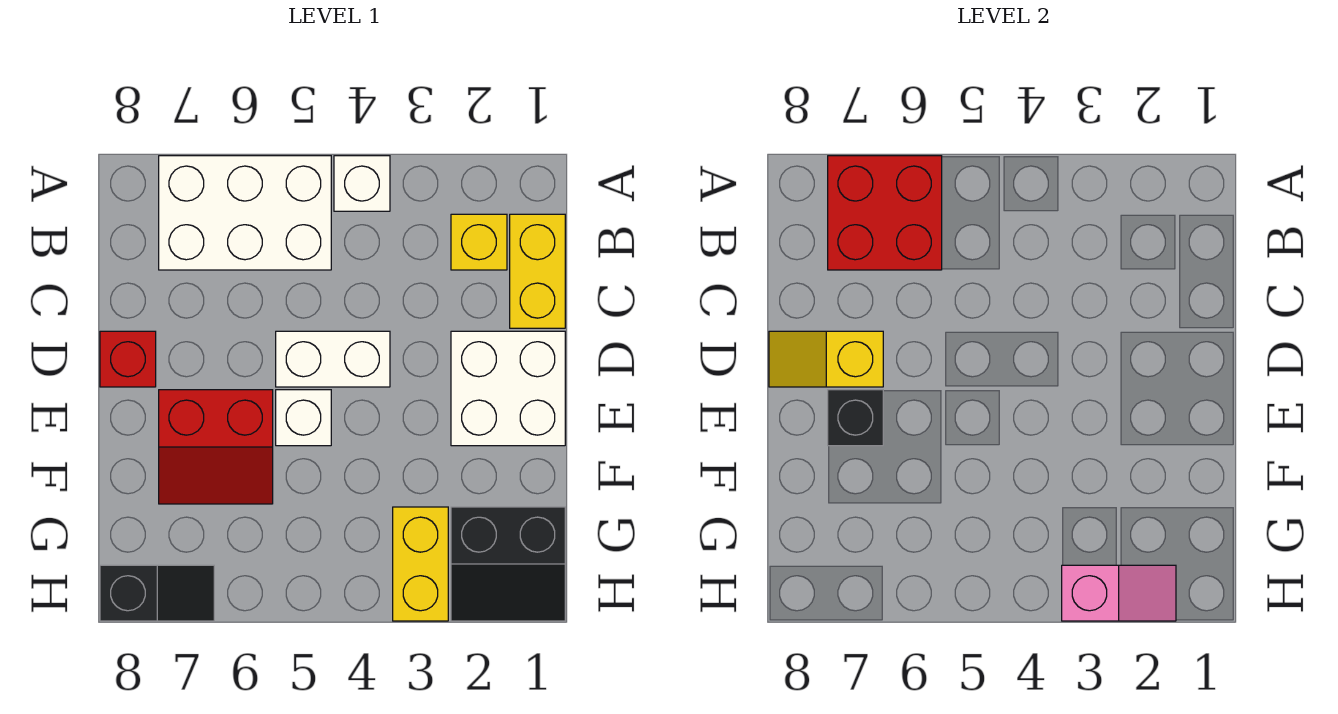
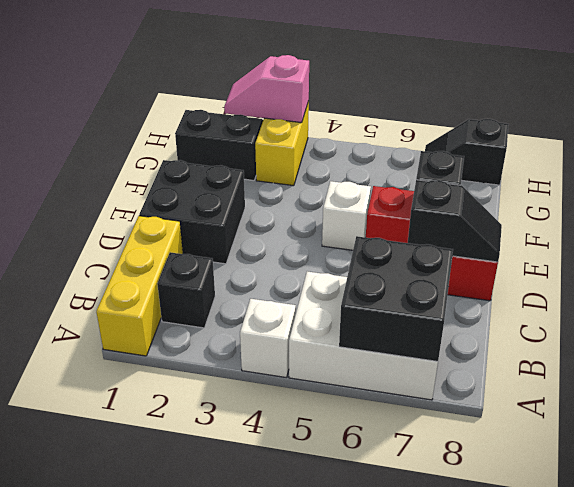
red 2x2 brick [828,156,942,270] -> black 2x2 brick [339,236,453,361]
yellow 1x2 brick [510,214,565,328] -> yellow 1x3 brick [96,216,183,356]
yellow 1x1 brick [451,214,507,270] -> black 1x1 brick [157,252,215,328]
white 2x2 brick [451,331,565,446] -> black 2x2 brick [139,160,245,264]
white 1x2 brick [276,331,390,387] -> none
yellow 1x2 slope [769,331,883,387] -> black 1x2 slope [408,180,502,262]

